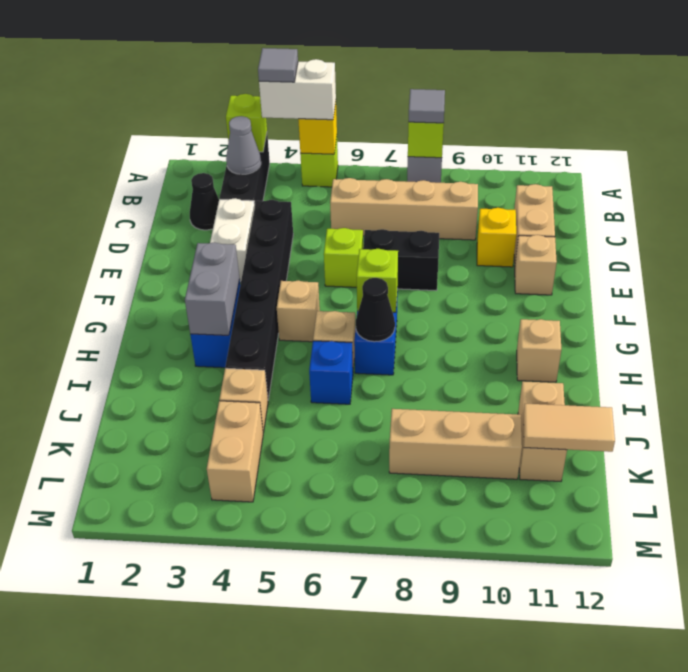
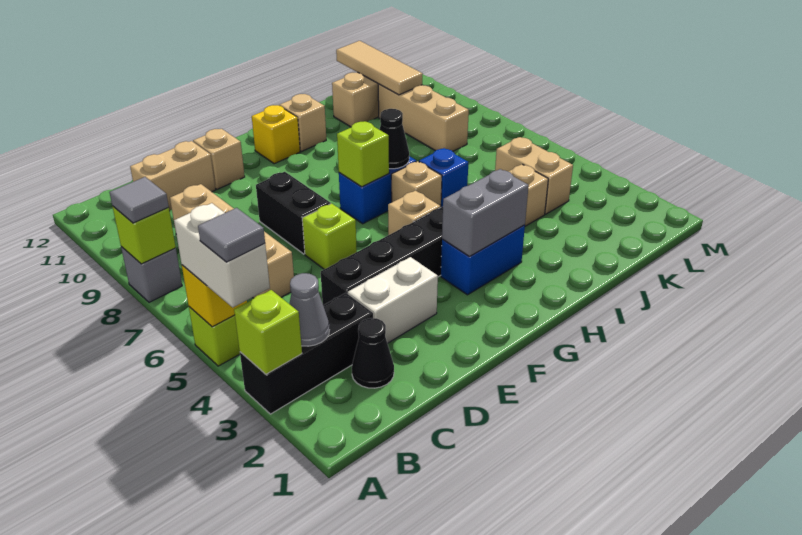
yellow 1x1 brick [477,208,516,267] -> yellow 1x1 brick moved to [252,105,300,164]
tan 1x2 brick [207,401,263,502] -> tan 1x2 brick turned to [495,137,573,214]
tan 1x2 tile [523,404,615,452] -> tan 1x3 tile [336,41,423,95]

